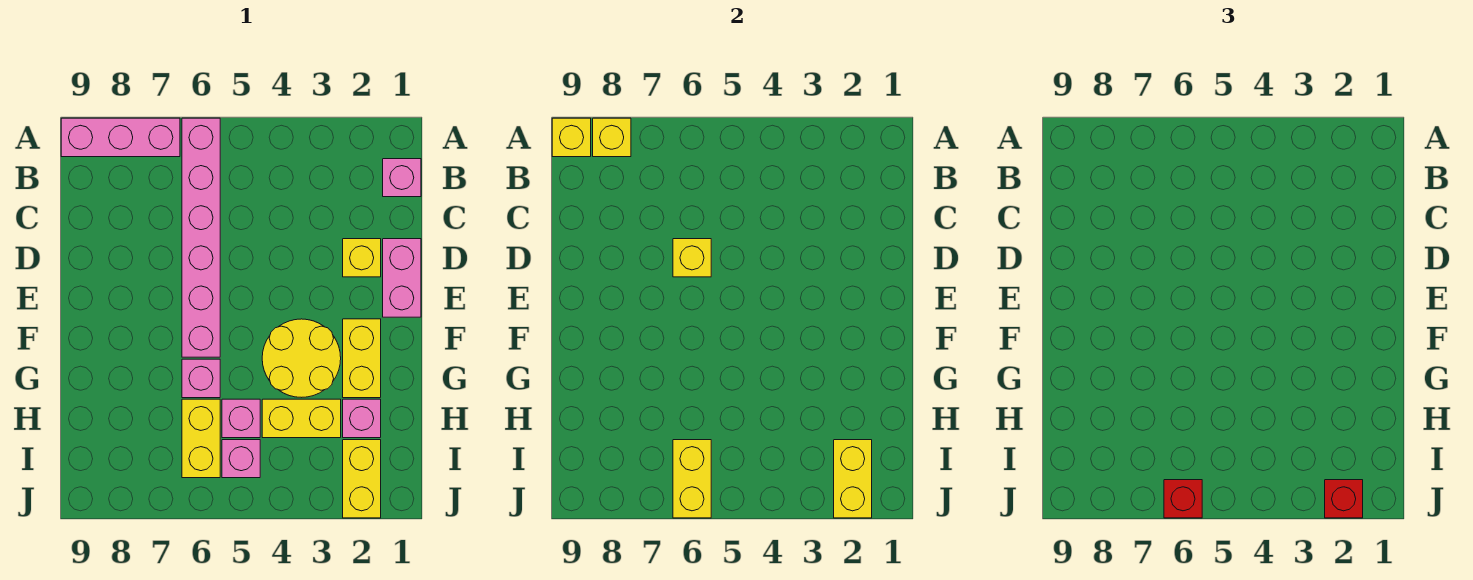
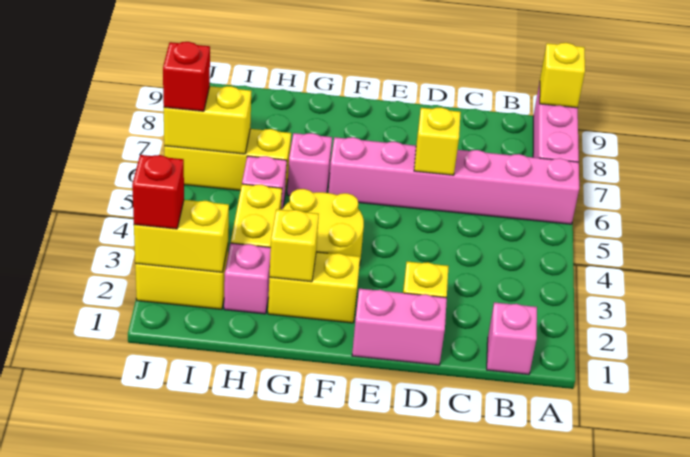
yellow 1x1 brick [593,118,631,157] -> yellow 1x1 brick moved to [269,209,319,282]
yellow 1x2 brick [182,399,220,478] -> yellow 1x3 brick [164,129,291,193]
pink 1x1 brick [222,440,260,478] -> none

